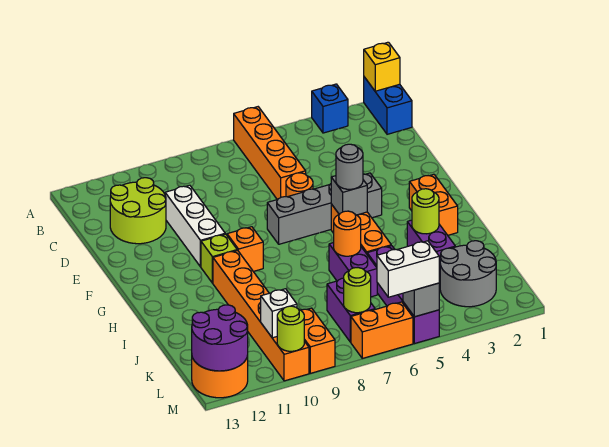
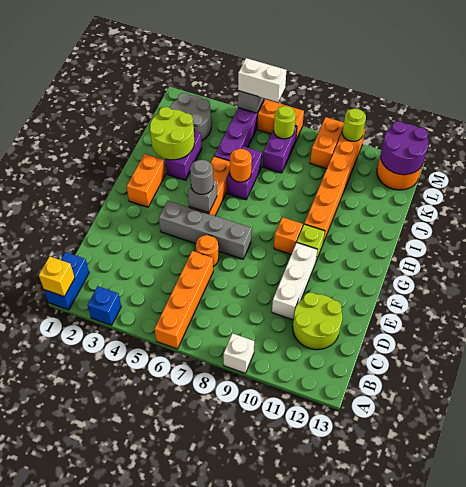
lime 1x1 round brick [412,189,439,234] -> lime 2x2 round brick [150,107,194,160]
white 1x1 brick [261,289,297,338] -> white 1x1 brick moved to [224,333,254,373]

